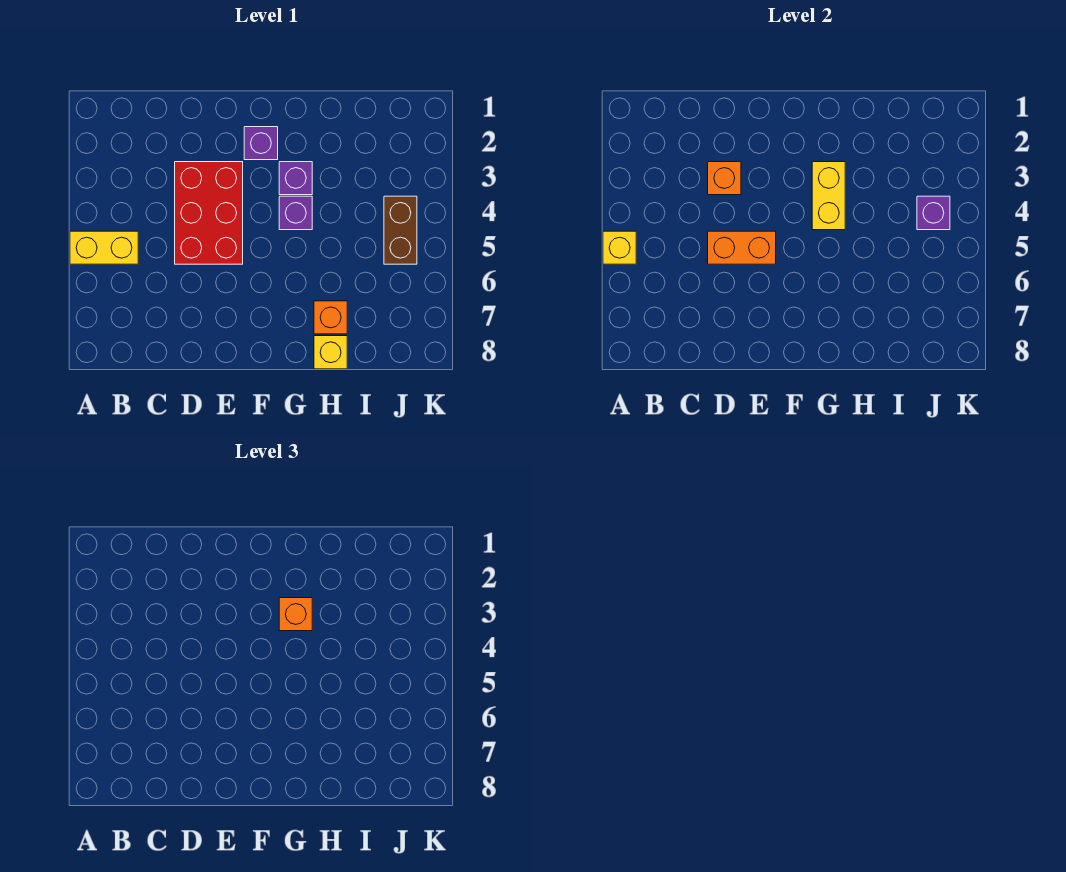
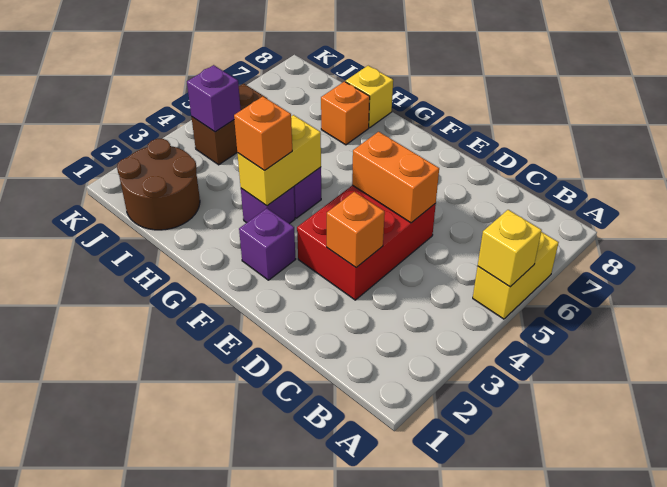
yellow 1x2 brick [70,231,138,264] -> yellow 1x2 brick turned to [473,232,559,319]
none -> brown 2x2 round brick [117,139,200,230]

